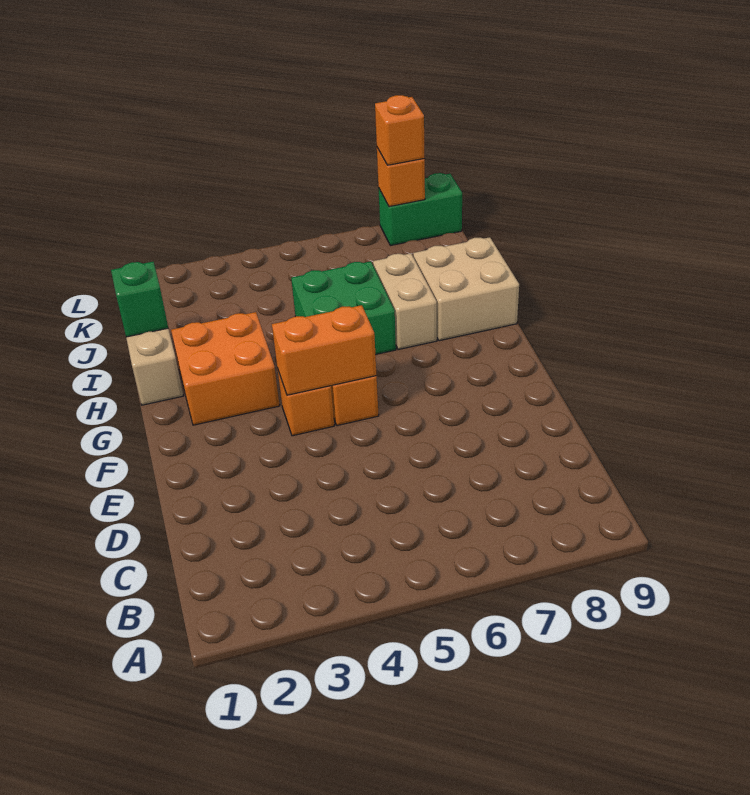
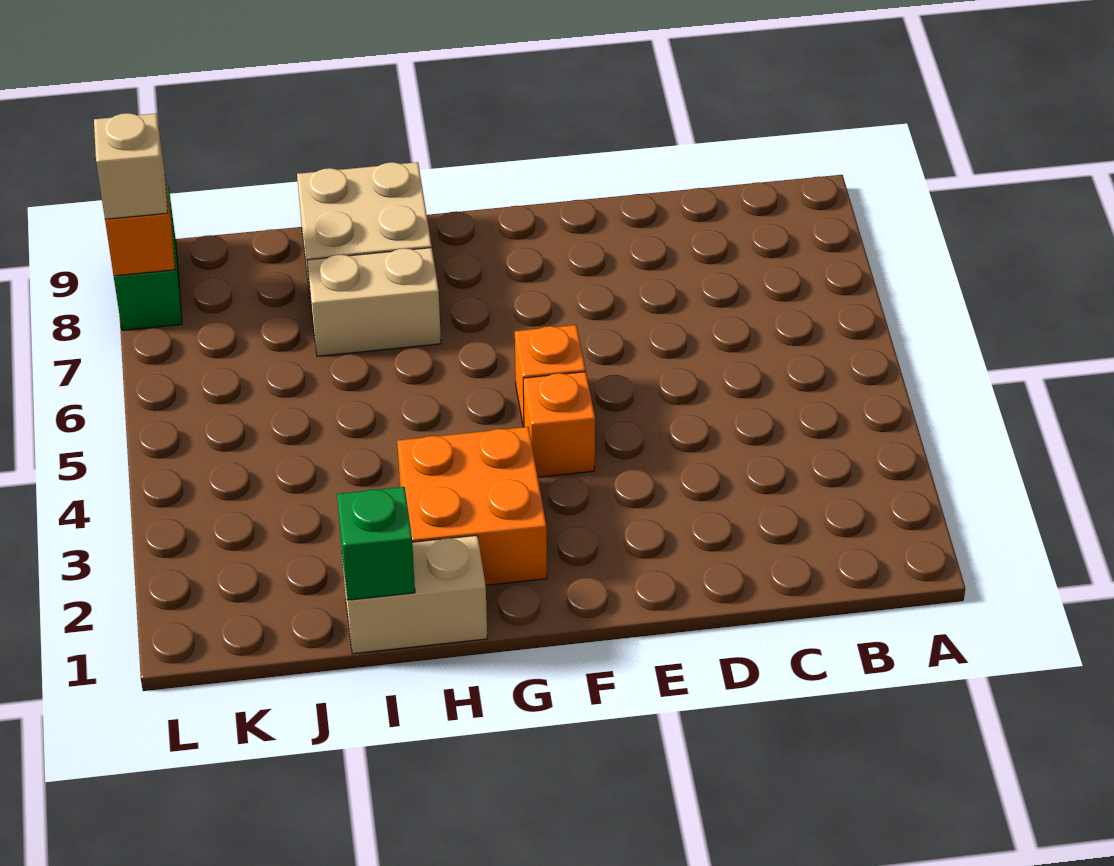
orange 1x2 brick [272,305,377,395] -> none
green 2x2 brick [291,261,396,355] -> none
orange 1x1 brick [375,95,424,165] -> tan 1x1 brick [94,113,168,219]

